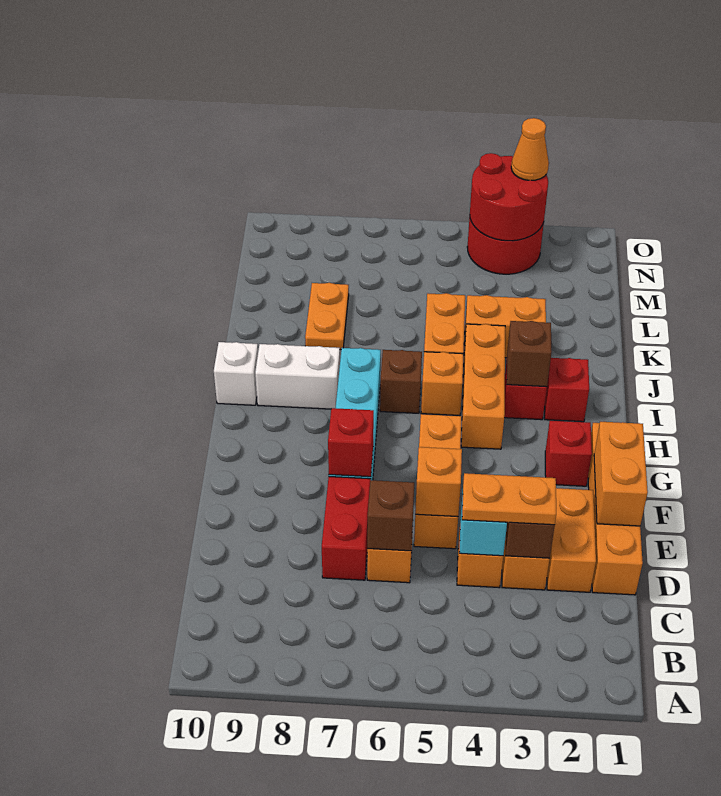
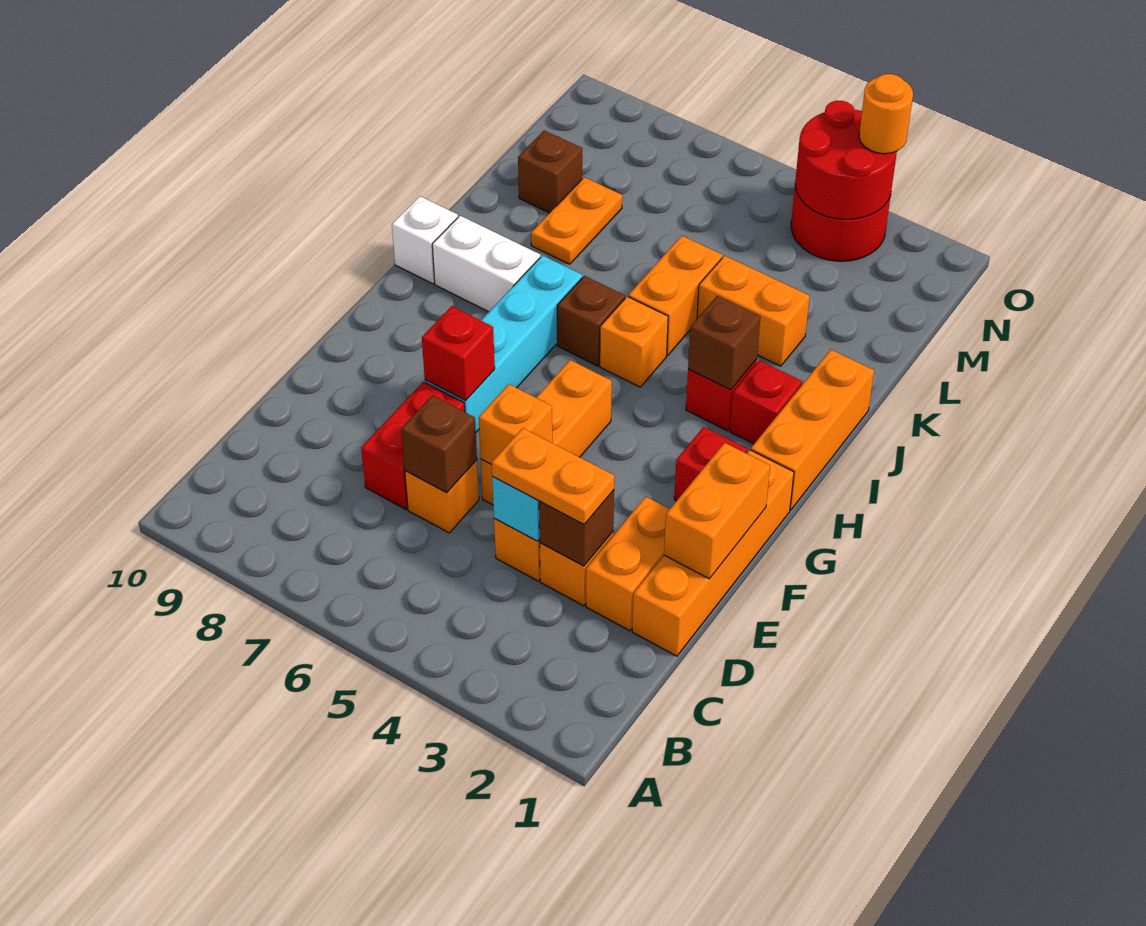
orange 1x3 brick [461,324,505,449] -> orange 1x3 brick moved to [751,350,874,510]
none -> brown 1x1 brick [518,131,582,213]
orange 1x1 cone [511,118,549,180] -> orange 1x1 round brick [859,74,913,154]

